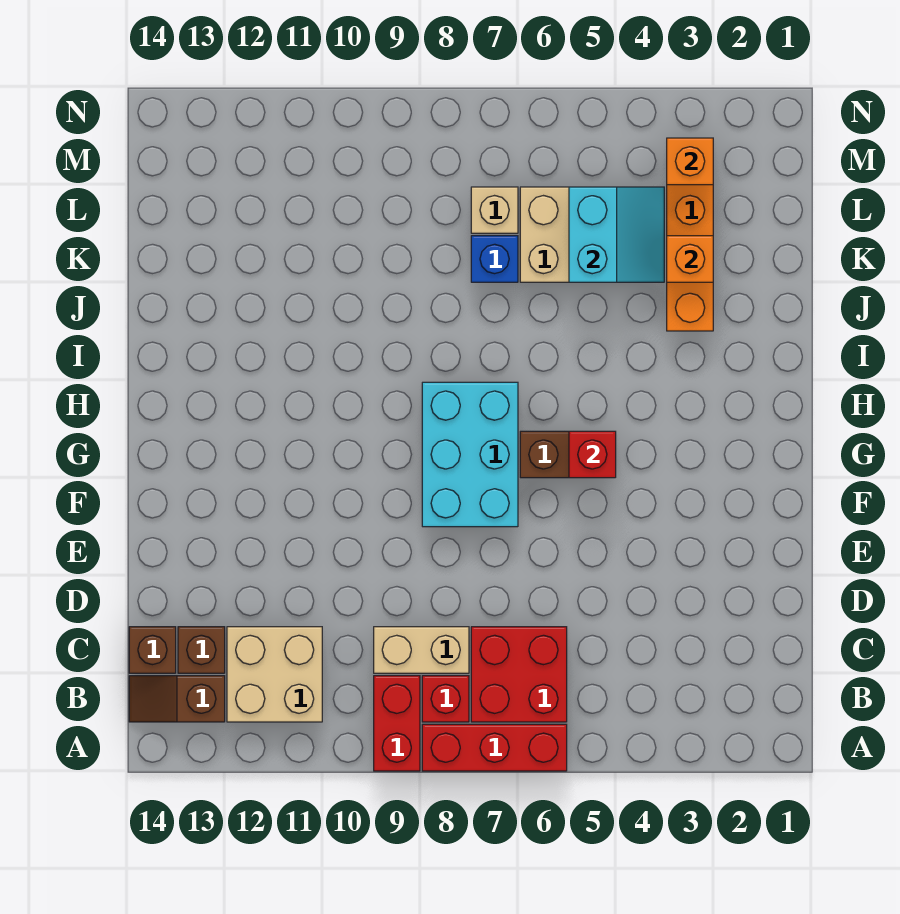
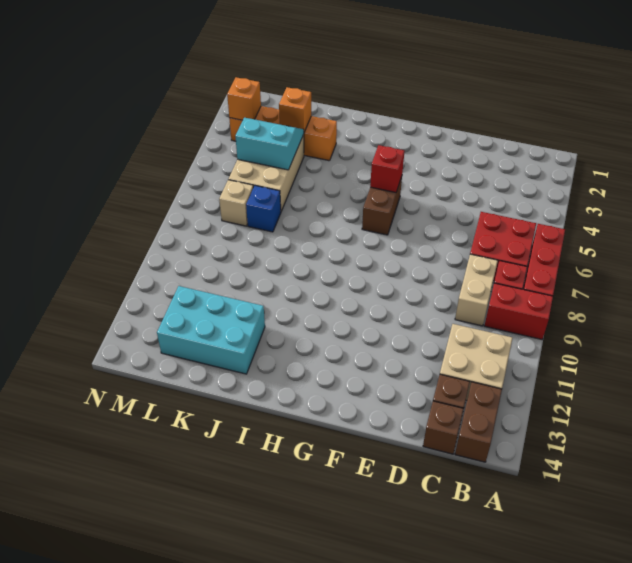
brown 1x2 slope [129,676,225,722] -> brown 1x2 brick [455,382,502,462]
cyan 2x3 brick [422,382,518,527] -> cyan 2x3 brick moved to [157,286,265,374]

